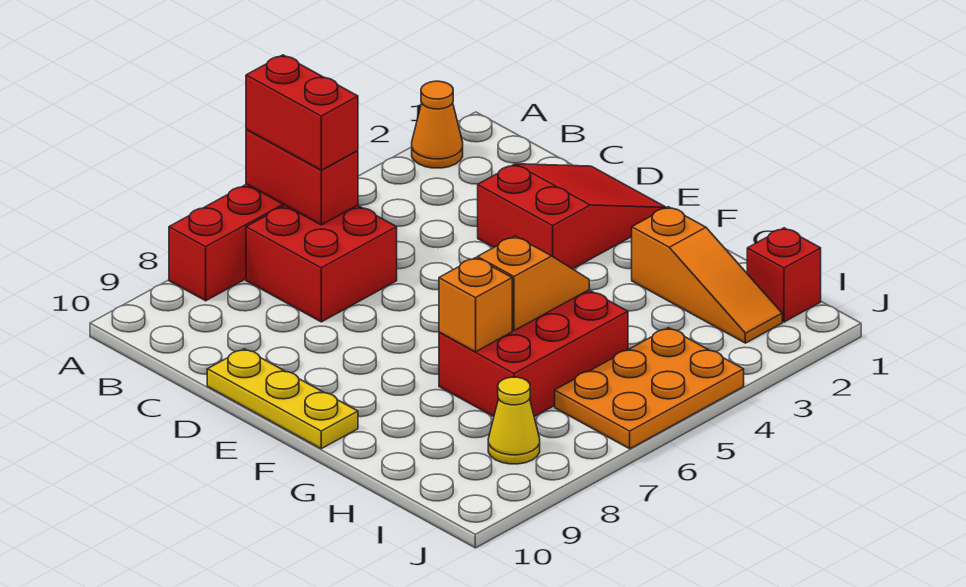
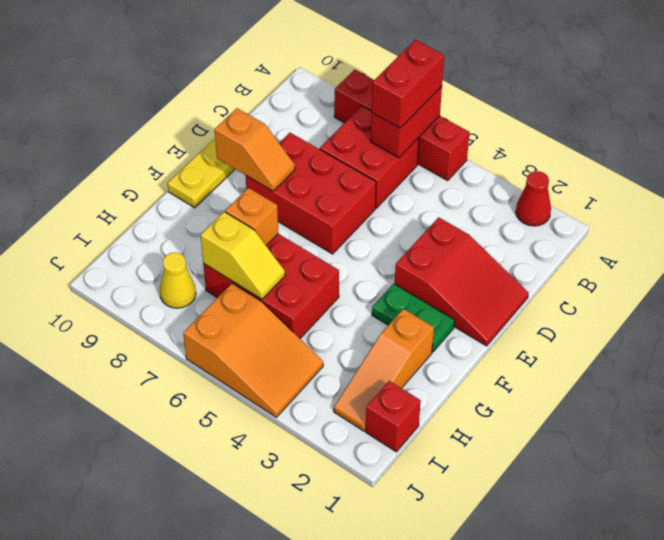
orange 1x1 cone [412,81,463,168] -> red 1x1 cone [516,171,551,226]
none -> red 2x3 brick [246,133,376,254]
none -> green 1x2 plate [372,284,455,352]
orange 1x2 slope [477,236,589,331] -> orange 1x2 slope moved to [215,108,295,191]
none -> yellow 1x2 slope [201,212,285,299]
orange 2x3 plate [555,328,744,449] -> orange 2x3 slope [183,283,323,417]

